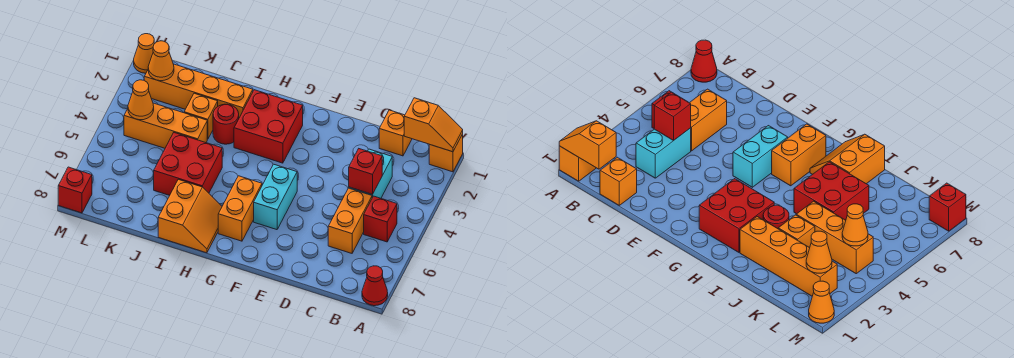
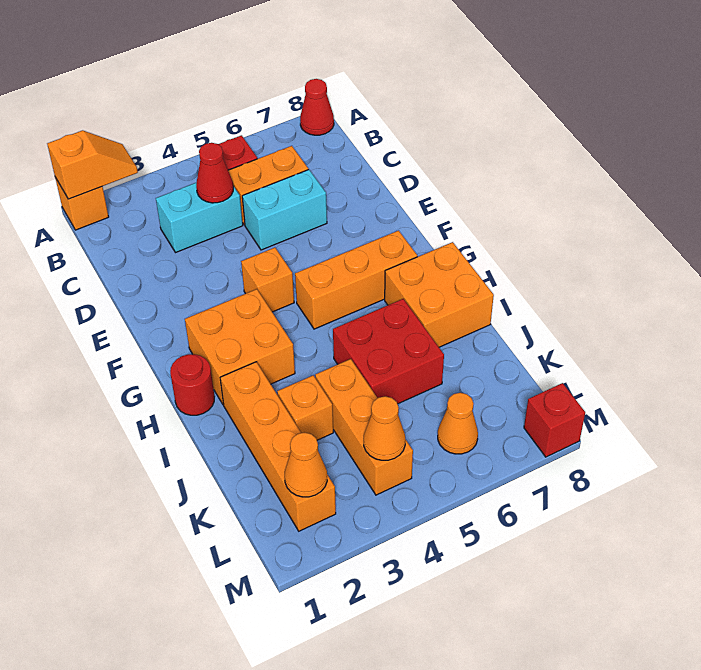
orange 1x2 slope [404,98,463,152] -> orange 1x2 slope turned to [47,130,138,199]
orange 1x1 brick [379,110,412,156] -> orange 1x1 brick moved to [241,248,294,312]
red 1x1 brick [349,149,382,194] -> red 1x1 cone [196,143,233,203]
cyan 1x2 brick [254,164,297,230] -> cyan 1x2 brick moved to [242,170,327,250]
red 2x2 brick [234,90,303,163] -> orange 2x2 brick [185,289,295,405]
orange 1x2 brick [218,176,262,241] -> orange 1x3 brick [295,231,417,329]
orange 2x2 slope [158,179,222,253] -> orange 2x2 brick [385,242,494,347]
red 1x1 round brick [213,104,239,144] -> red 1x1 round brick moved to [170,354,215,415]
orange 1x1 cone [134,34,154,73] -> orange 1x1 cone moved to [438,393,478,454]

